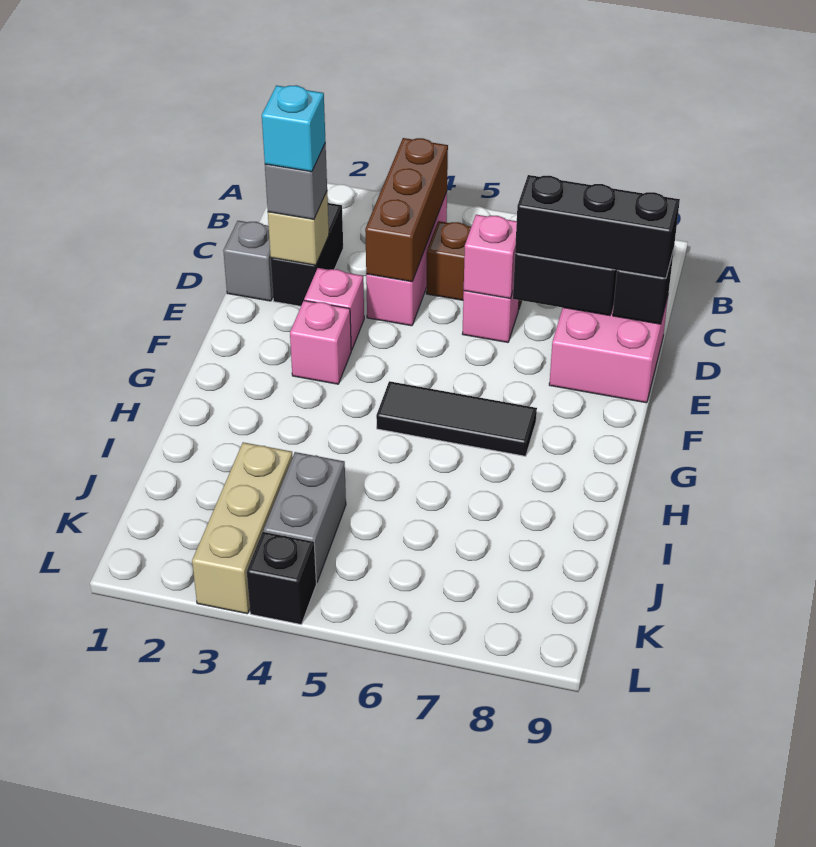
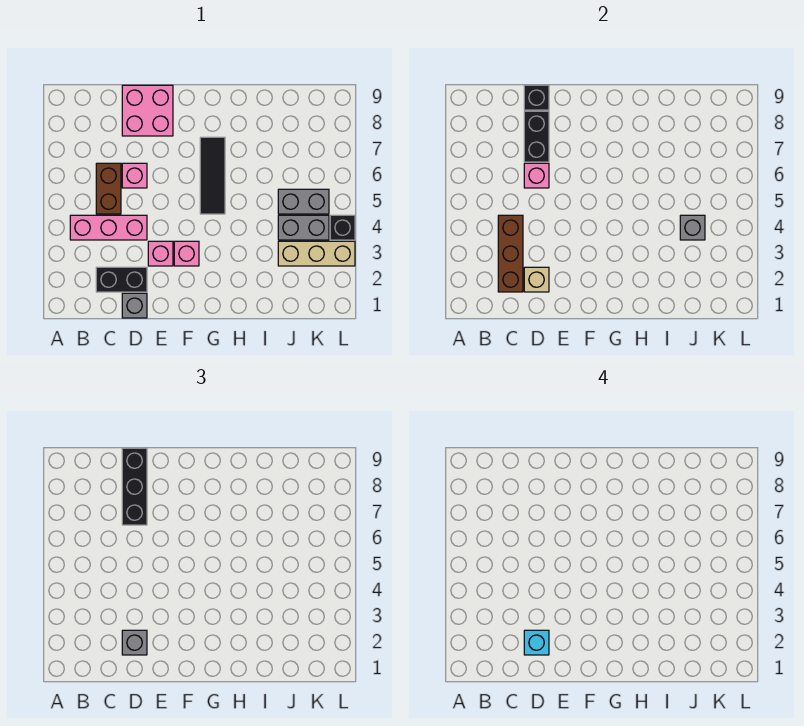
brown 1x3 brick [365,138,448,282] -> brown 1x3 brick turned to [498,215,523,292]
none -> grey 1x1 brick [680,215,705,240]
none -> grey 1x2 brick [278,189,329,214]

